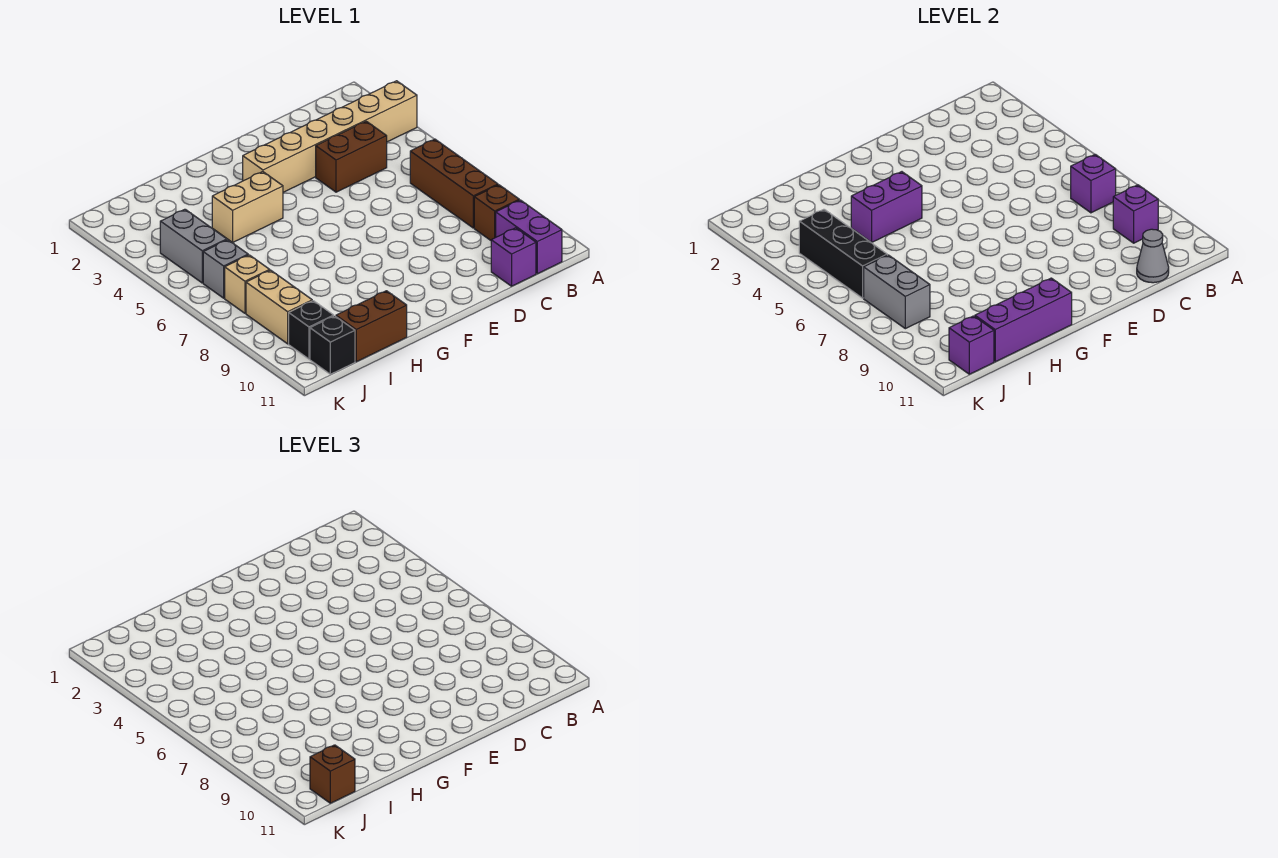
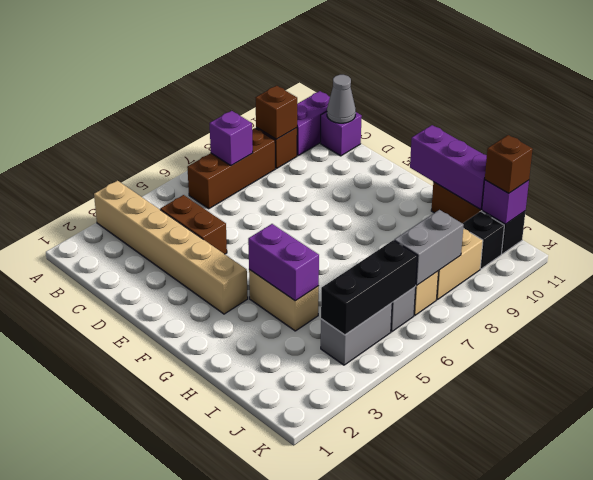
purple 1x1 brick [1113,185,1158,243] -> brown 1x1 brick [255,86,297,139]

